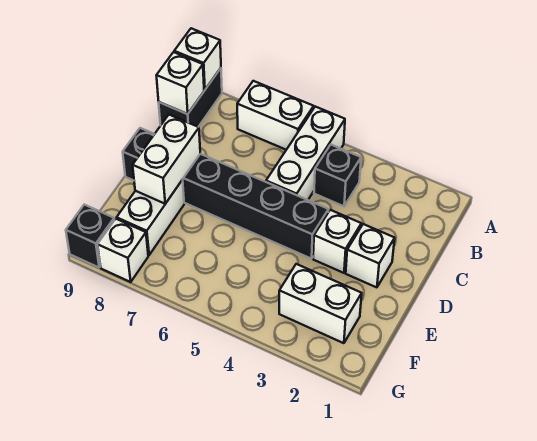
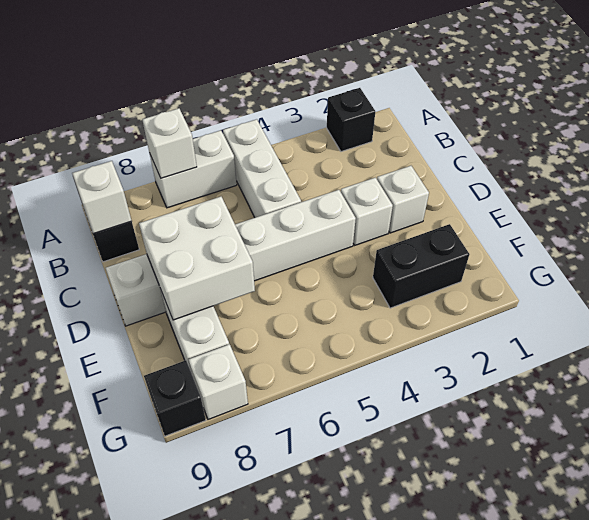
white 1x1 brick [174,28,221,90] -> white 1x1 brick moved to [142,108,197,178]
black 1x1 brick [314,145,361,206] -> black 1x1 brick moved to [327,88,375,152]
black 1x6 brick [123,128,328,259] -> white 1x6 brick [106,190,356,326]
white 1x2 brick [133,115,200,204] -> white 2x2 brick [139,197,255,320]
white 1x2 brick [279,264,362,343] -> black 1x2 brick [373,224,469,308]

